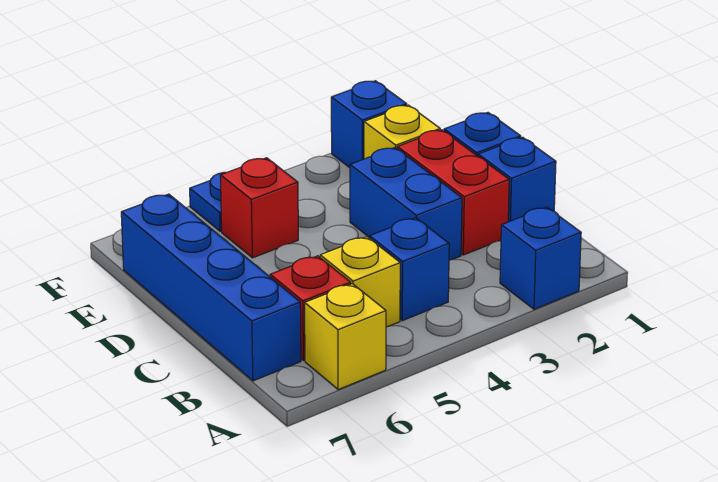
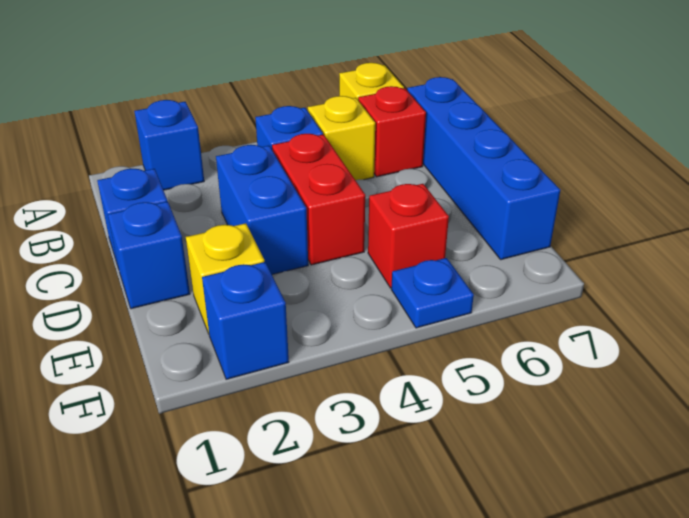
red 1x2 brick [397,130,509,255] -> red 1x2 brick moved to [272,134,365,265]

